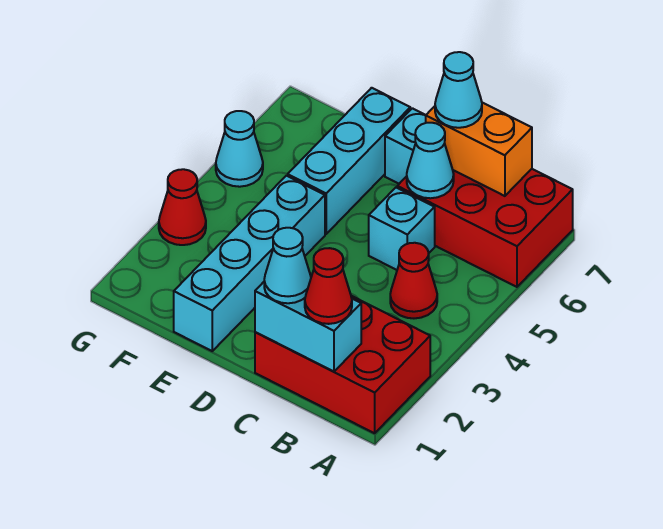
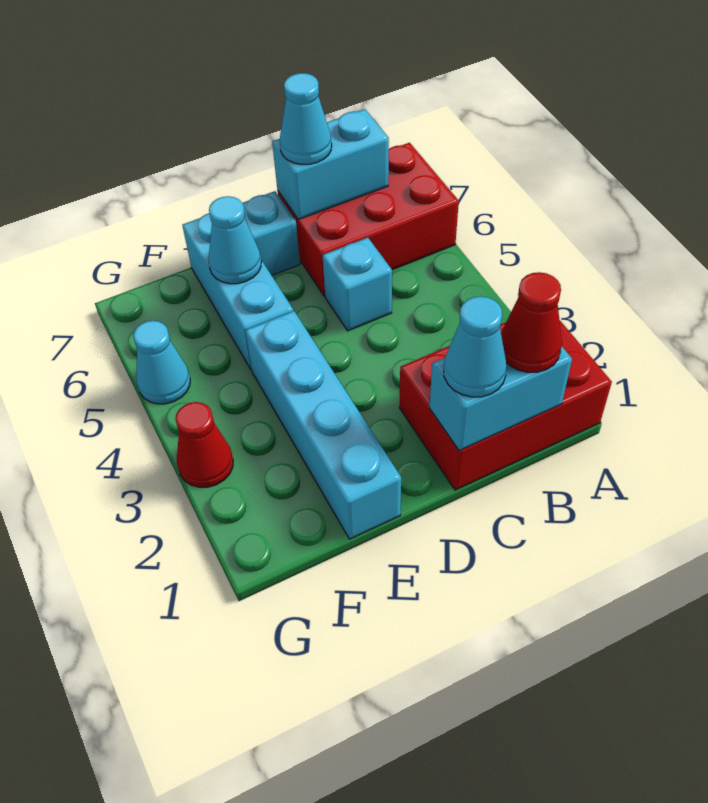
red 1x1 cone [390,243,437,318] -> none
orange 1x2 brick [426,103,532,196] -> cyan 1x2 brick [272,109,389,219]
cyan 1x1 cone [407,123,454,198] -> cyan 1x1 cone moved to [208,196,261,284]

